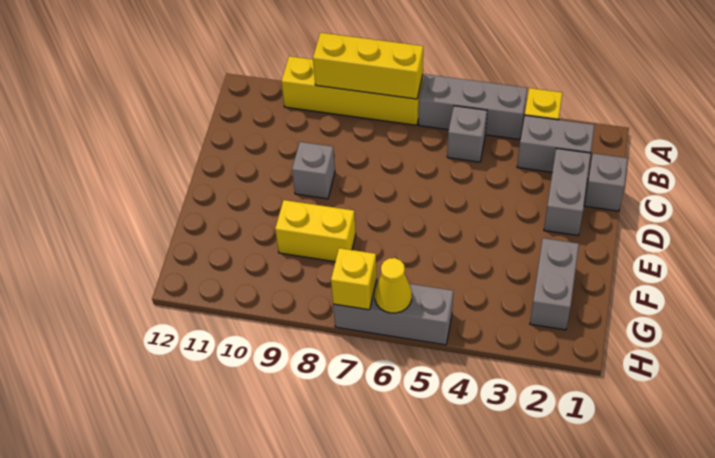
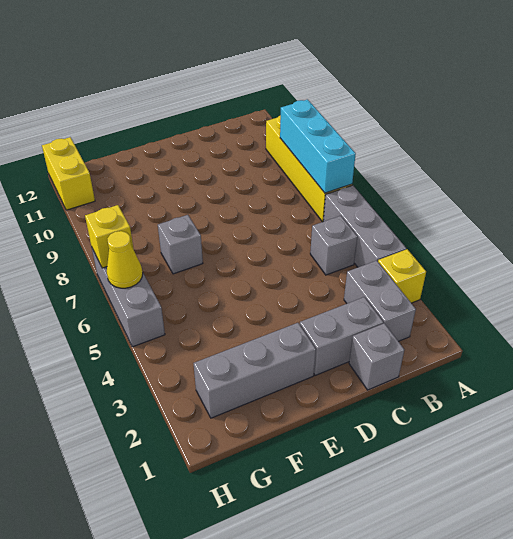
yellow 1x3 brick [313,33,423,99] -> cyan 1x3 brick [280,100,356,193]
grey 1x1 brick [292,142,335,199] -> grey 1x1 brick moved to [158,215,203,274]
grey 1x2 brick [530,238,579,330] -> grey 1x3 brick [193,323,316,418]
yellow 1x2 brick [275,200,356,262] -> yellow 1x2 brick moved to [42,137,95,210]

